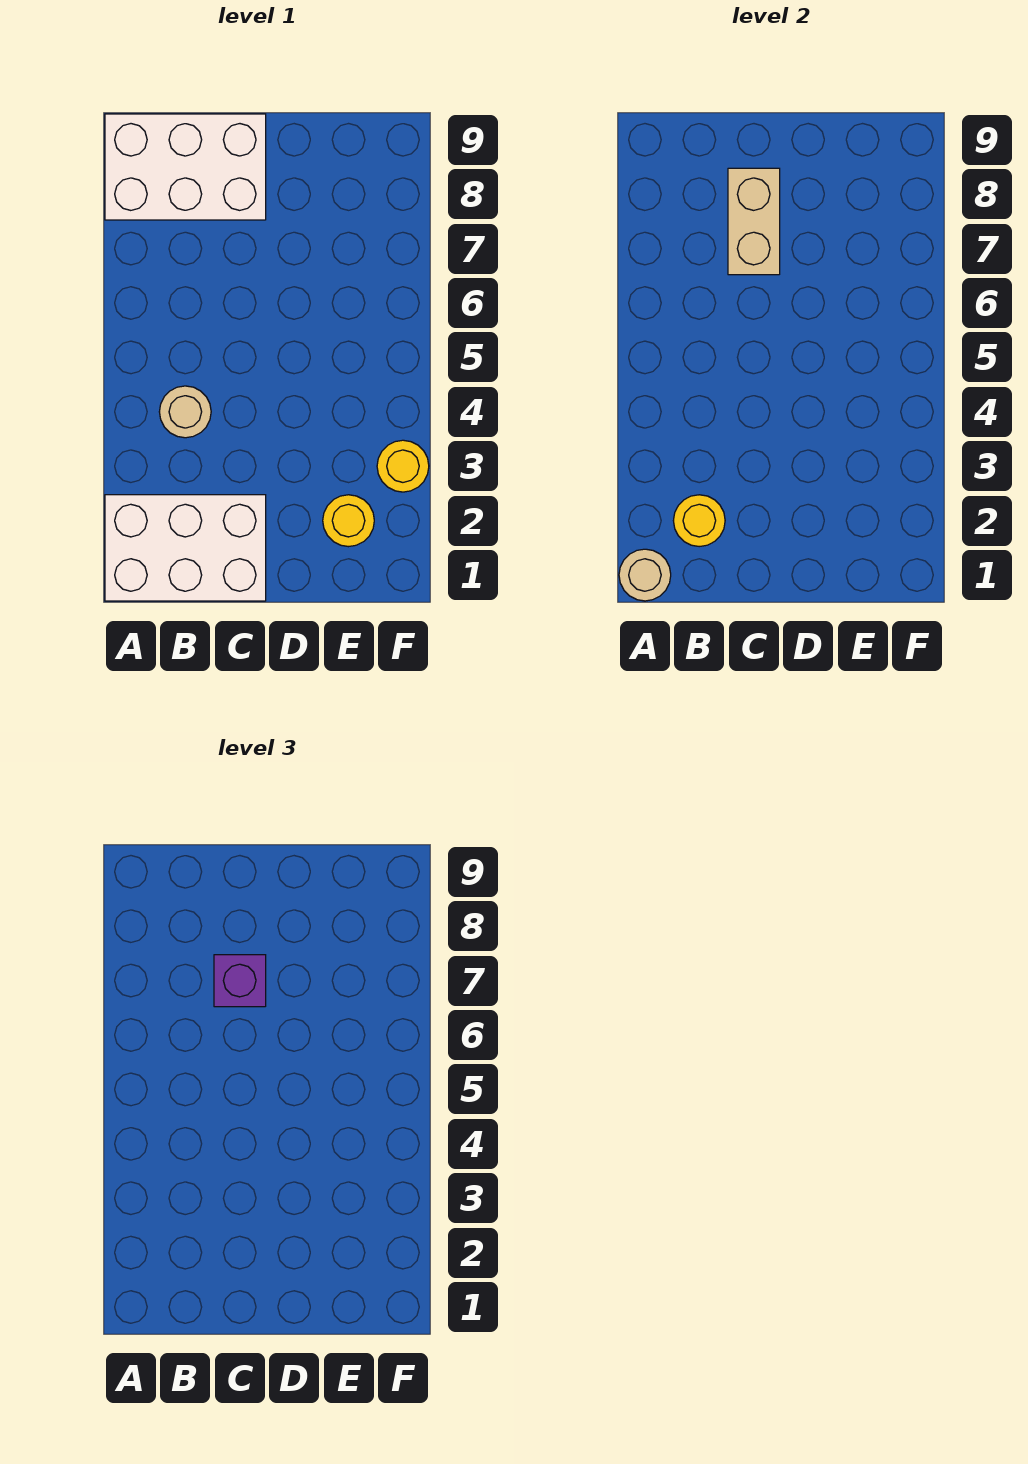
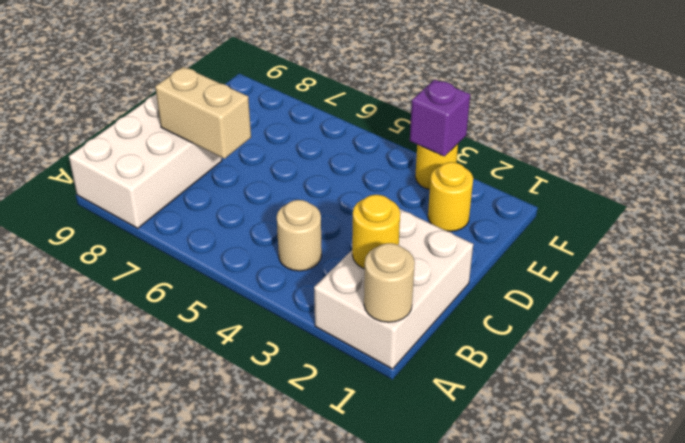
purple 1x1 brick [214,955,266,1007] -> purple 1x1 brick moved to [410,80,470,156]

